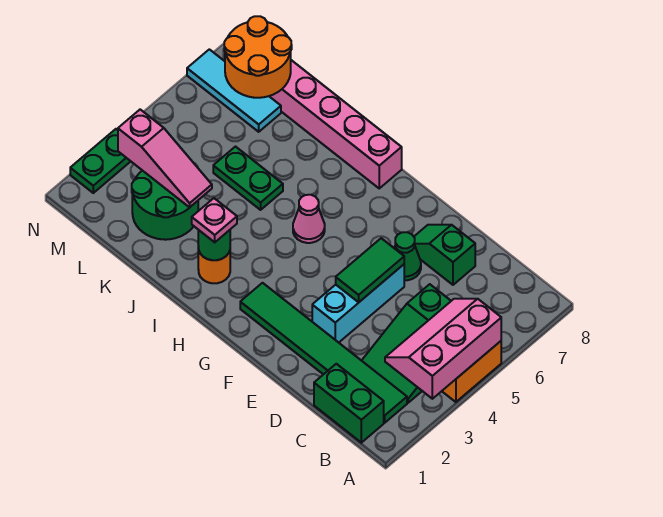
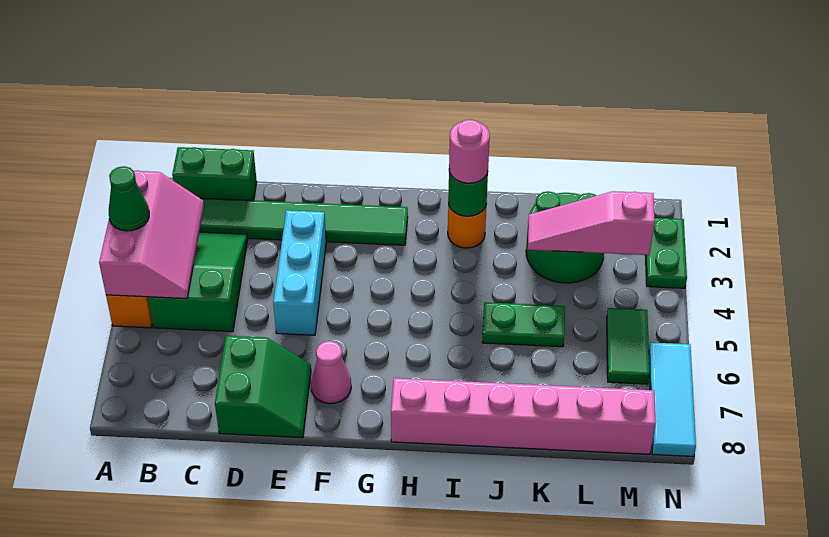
green 1x2 slope [414,225,475,285] -> green 2x2 slope [215,336,311,438]
green 1x2 tile [336,238,404,302] -> green 1x2 tile moved to [607,308,650,384]
green 1x1 cone [394,232,421,280] -> green 1x1 cone moved to [109,166,149,231]
pink 1x1 cone [293,195,325,243] -> pink 1x1 cone moved to [311,341,351,404]
pink 1x1 plate [192,198,237,242] -> pink 1x1 round brick [449,120,490,183]
cyan 1x3 tile [187,49,281,132] -> cyan 1x3 tile turned to [649,343,696,457]
orange 2x2 round brick [224,16,292,98] -> none

